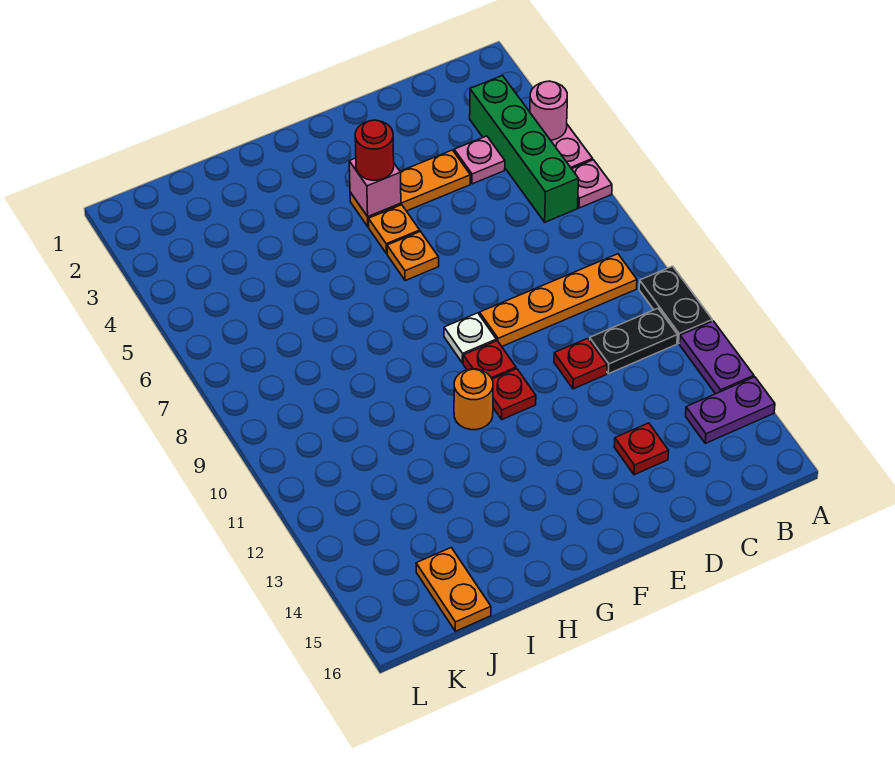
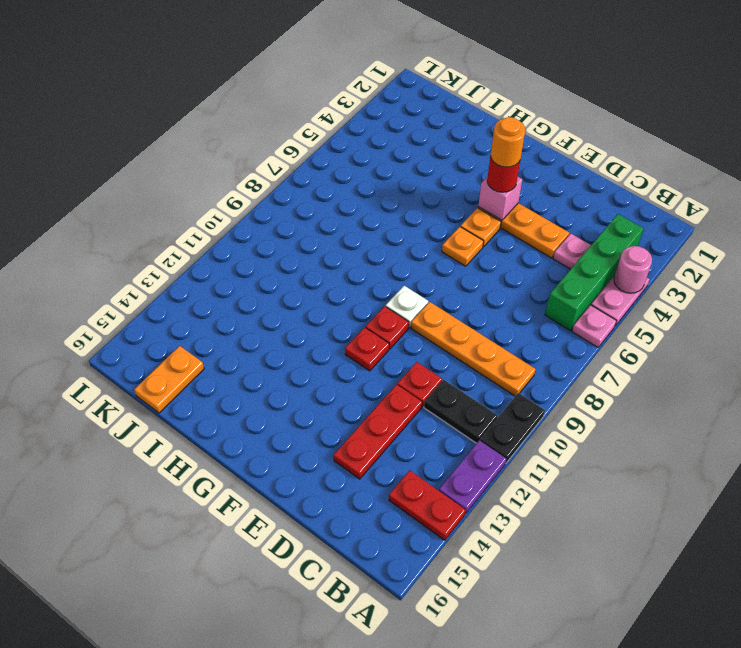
purple 1x2 plate [686,377,775,443] -> red 1x2 plate [389,470,466,540]
red 1x1 plate [614,423,669,475] -> red 1x3 plate [334,384,422,479]
orange 1x1 round brick [454,369,493,430] -> orange 1x1 round brick moved to [491,117,525,167]

